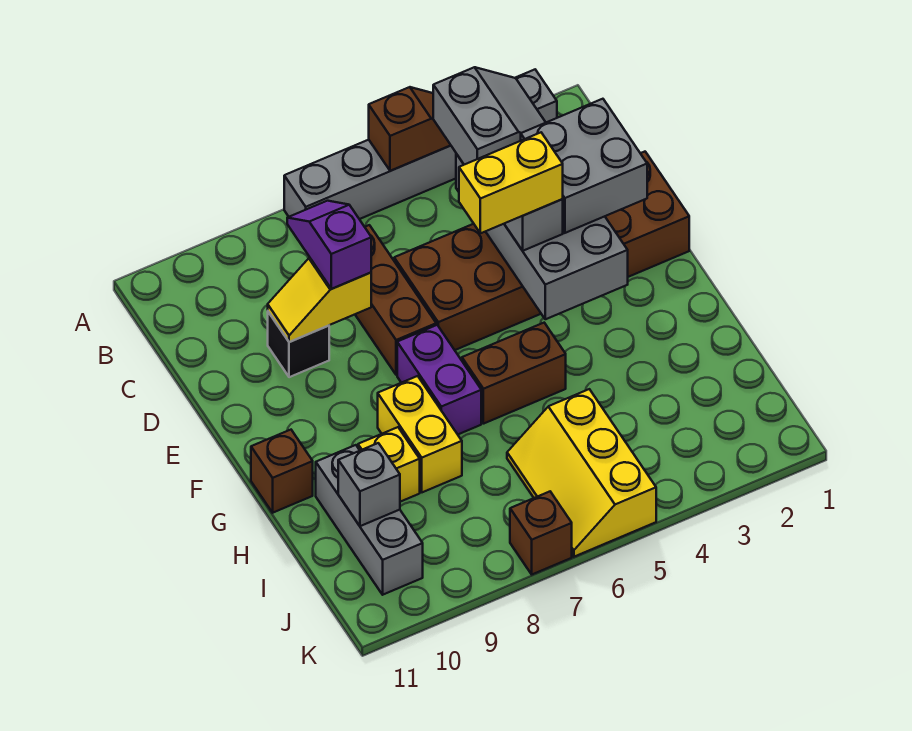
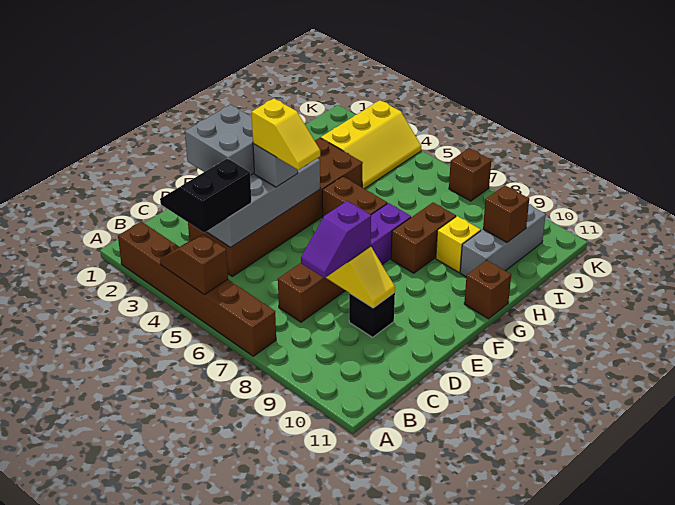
grey 1x6 brick [284,70,557,219] -> brown 1x6 brick [118,222,276,356]
grey 2x2 slope [433,67,546,165] -> black 2x2 slope [160,159,251,233]
brown 2x6 brick [394,152,689,350] -> brown 2x6 brick turned to [188,138,363,276]
yellow 1x2 brick [459,133,563,233] -> yellow 1x2 slope [252,99,320,170]
yellow 1x2 brick [378,376,462,492] -> brown 1x2 brick [391,202,456,273]
yellow 2x3 slope [507,389,656,557] -> yellow 2x3 slope moved to [321,100,421,189]
grey 1x1 brick [338,443,400,526] -> brown 1x1 brick [483,185,529,242]

